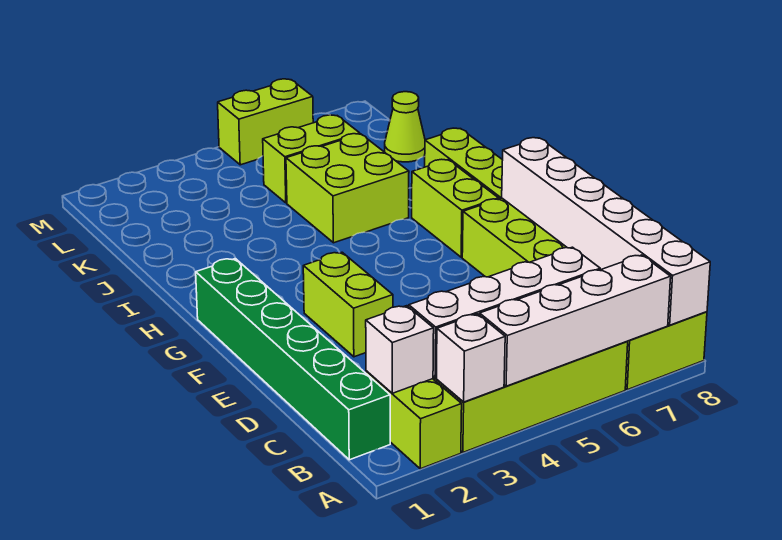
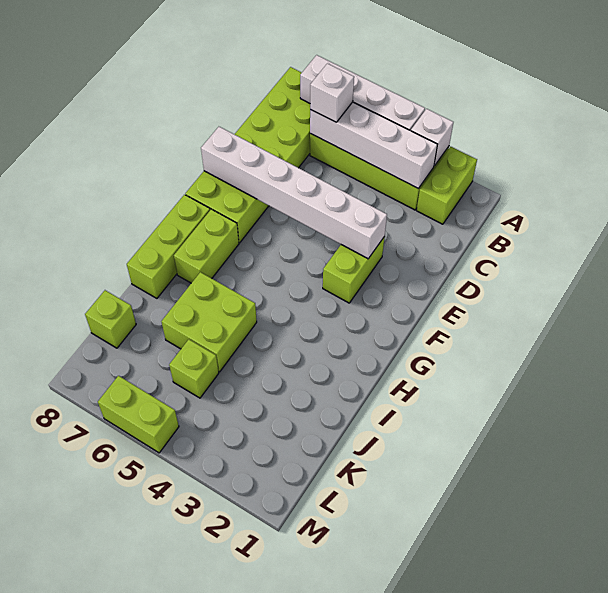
white 1x6 brick [502,138,710,325] -> white 1x6 brick turned to [201,127,387,259]
green 1x6 brick [196,259,390,460] -> none
white 1x1 brick [366,306,434,393] -> white 1x1 brick moved to [310,64,354,122]
lime 1x2 brick [263,115,360,203] -> lime 1x1 brick [169,339,219,398]
lime 1x1 cone [385,92,425,162] -> lime 1x1 brick [85,290,136,348]

